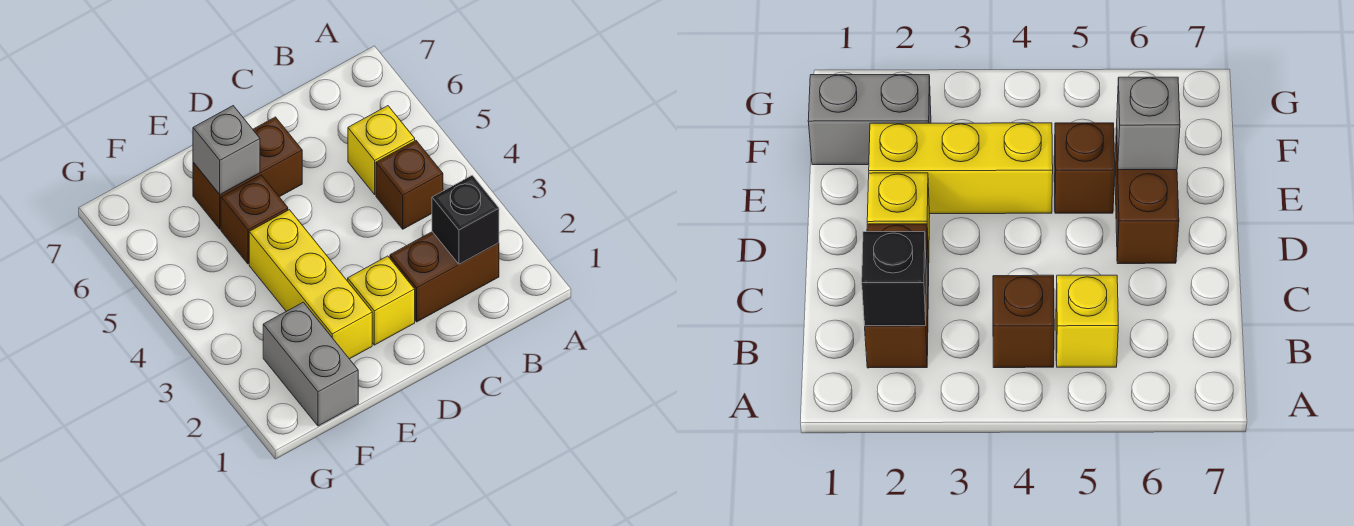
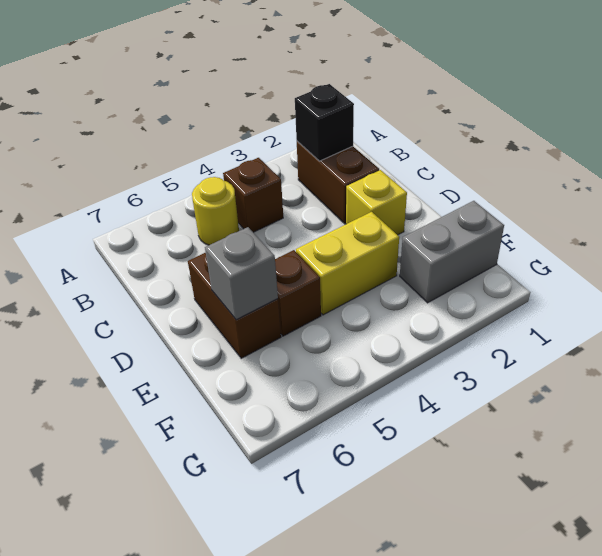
yellow 1x1 brick [348,106,415,194] -> yellow 1x1 round brick [192,177,239,245]
yellow 1x3 brick [249,210,372,359] -> yellow 1x2 brick [296,212,399,315]

